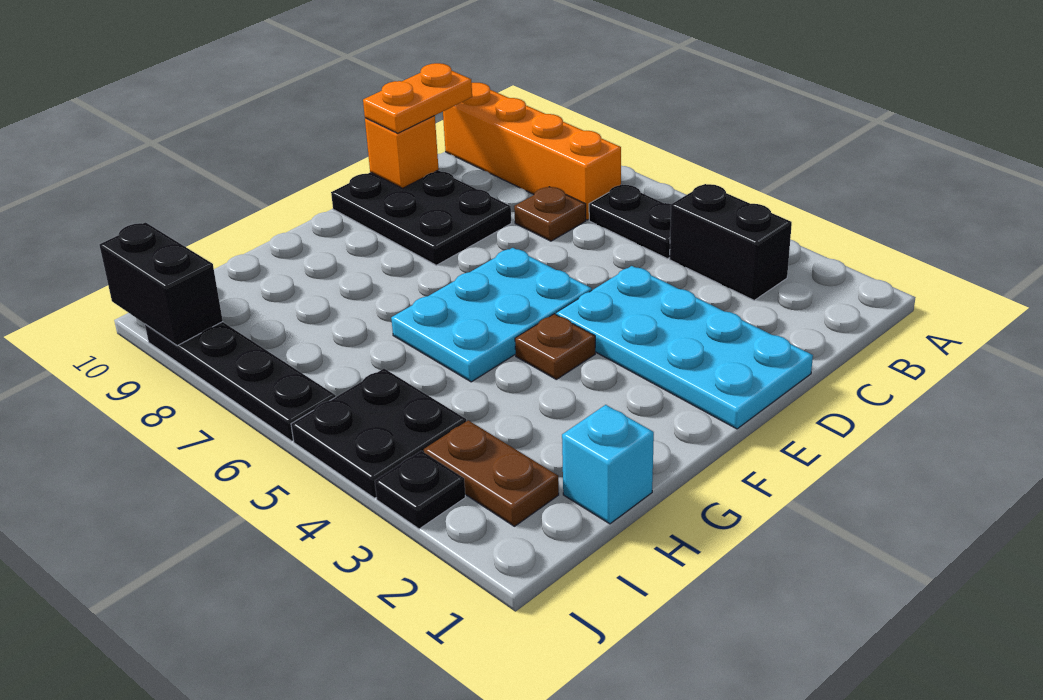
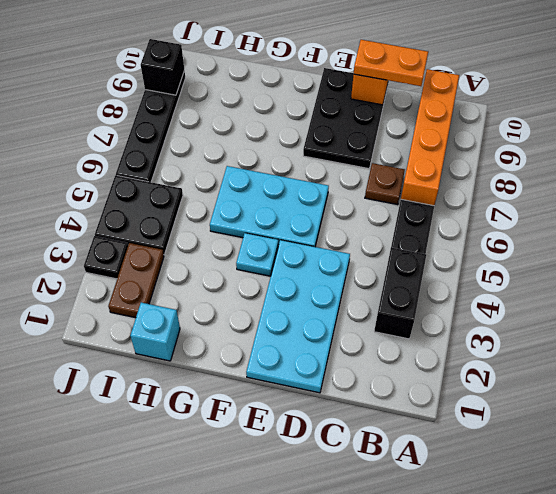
brown 1x1 plate [515,314,595,379] -> cyan 1x1 plate [236,233,278,276]
black 1x2 brick [99,222,223,346] -> black 1x1 brick [141,39,184,95]

